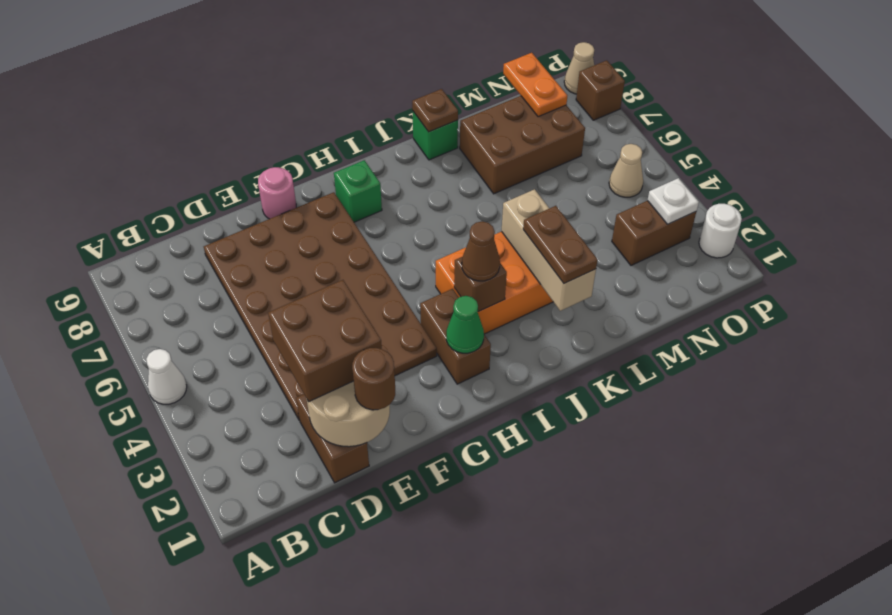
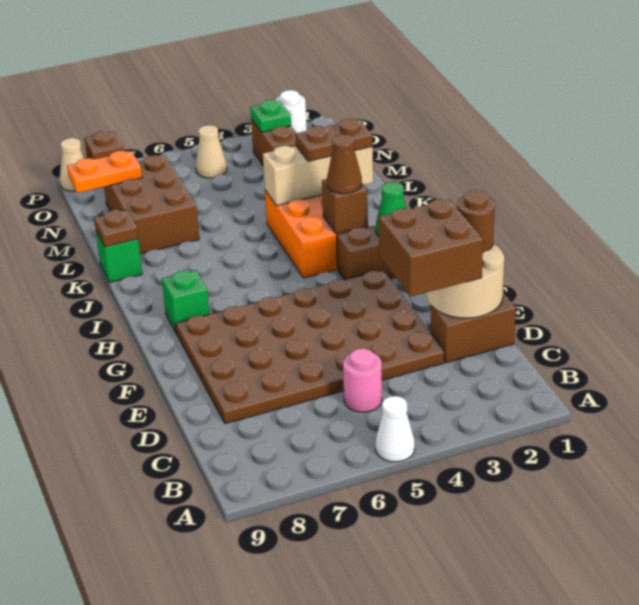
pink 1x1 round brick [258,167,296,219] -> pink 1x1 round brick moved to [343,349,382,412]
white 1x1 plate [647,178,699,224] -> green 1x1 plate [250,100,291,132]

